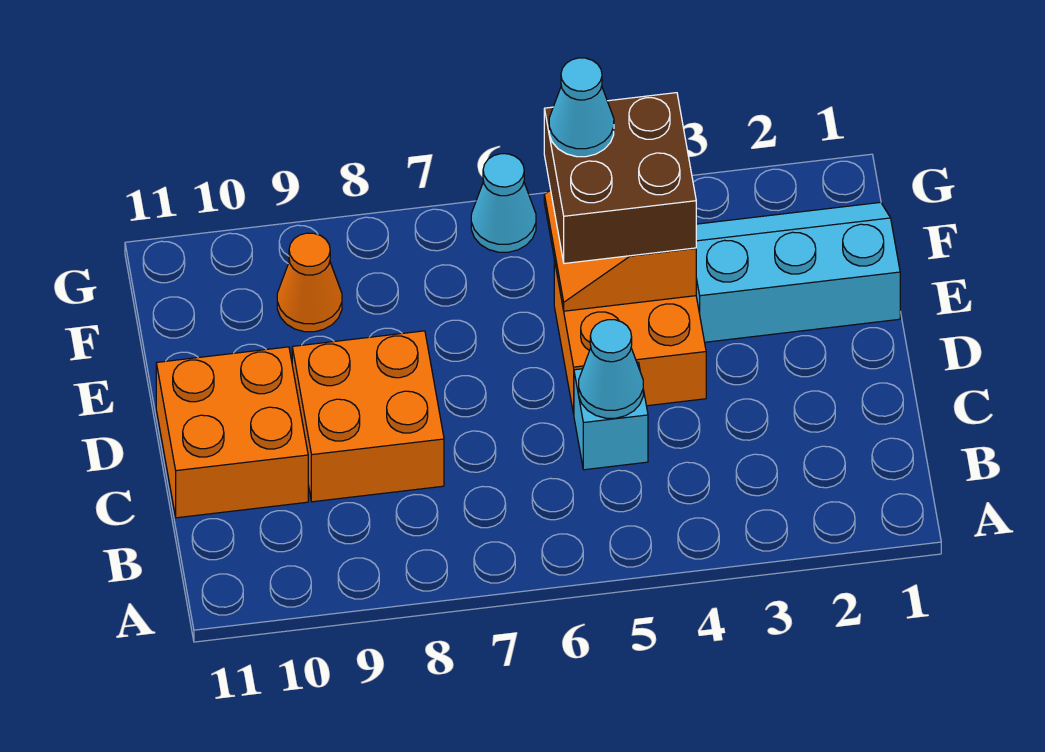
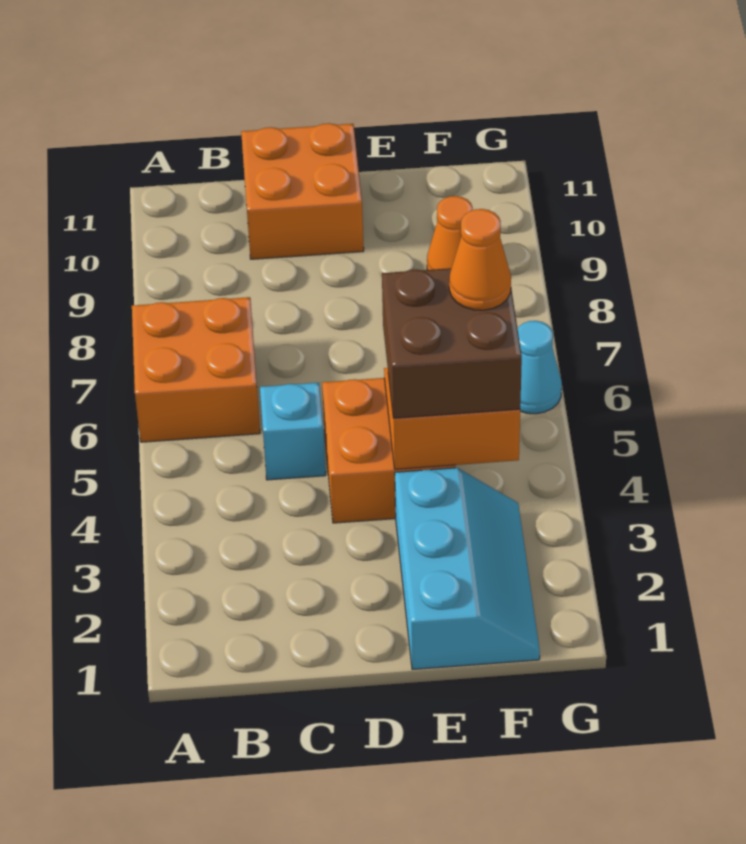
cyan 1x1 cone [579,320,643,418] -> none
orange 2x2 brick [292,331,444,502] -> orange 2x2 brick moved to [132,297,260,442]
cyan 1x1 cone [549,58,614,157] -> orange 1x1 cone [449,209,511,310]

